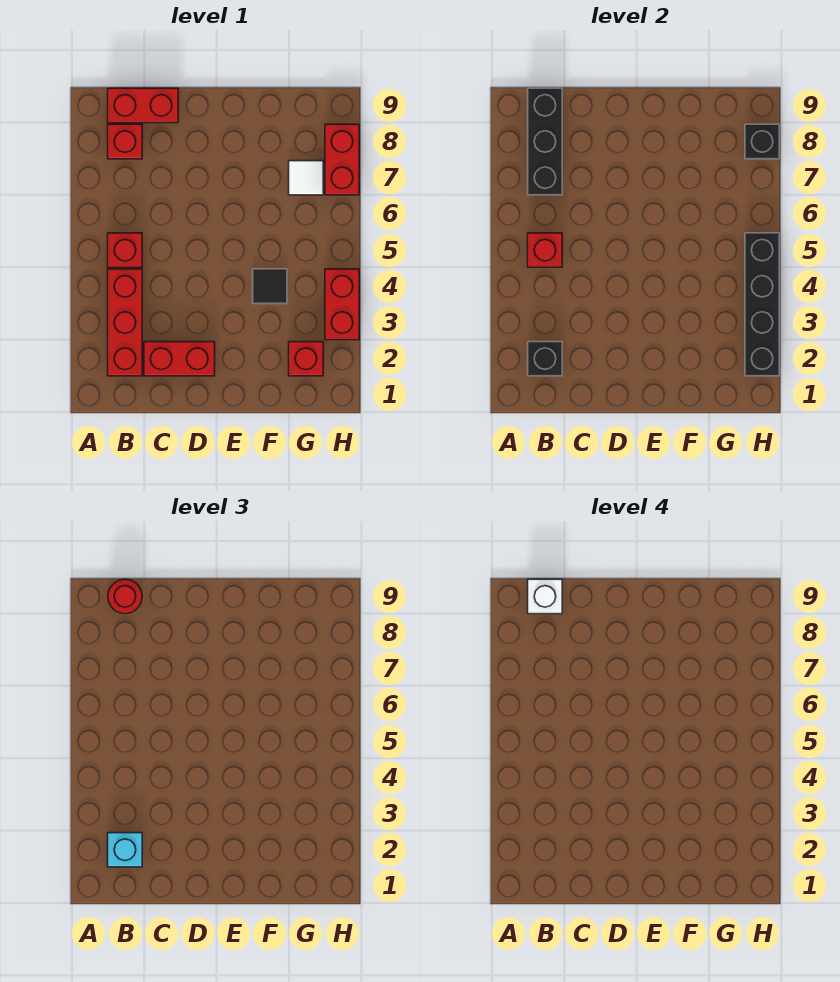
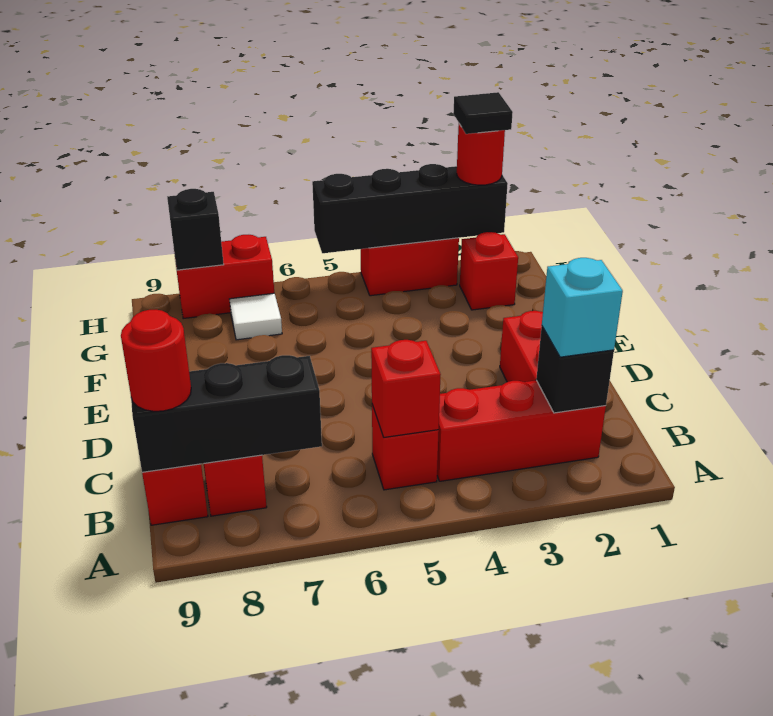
white 1x1 brick [528,579,562,614] -> none
black 1x1 tile [253,269,287,304] -> black 1x1 tile moved to [453,92,513,134]
none -> red 1x1 round brick [457,124,505,185]

